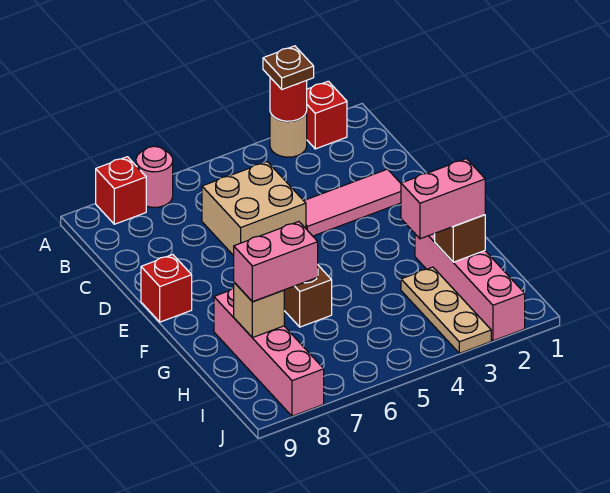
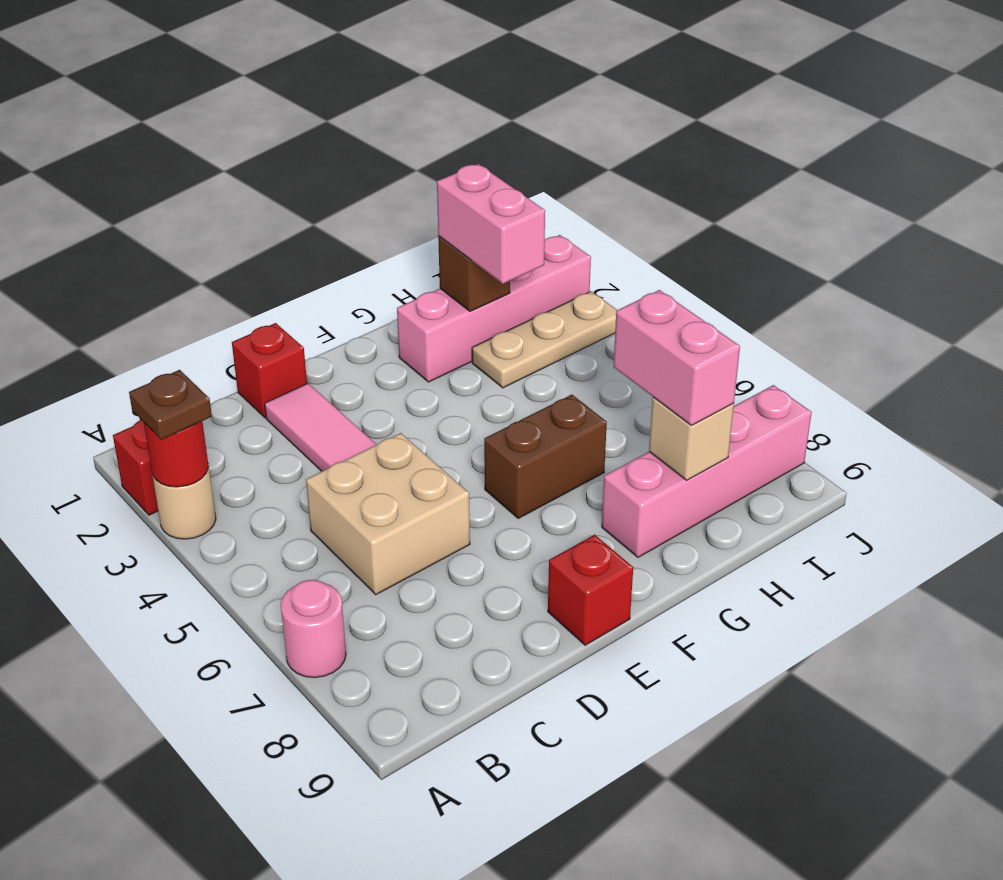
red 1x1 brick [96,157,146,224] -> red 1x1 brick moved to [232,323,307,418]

